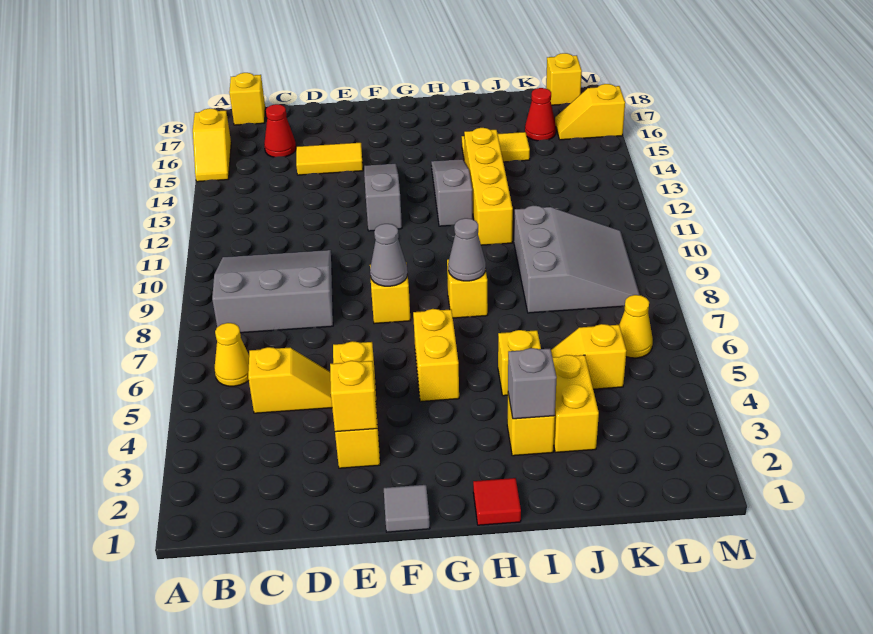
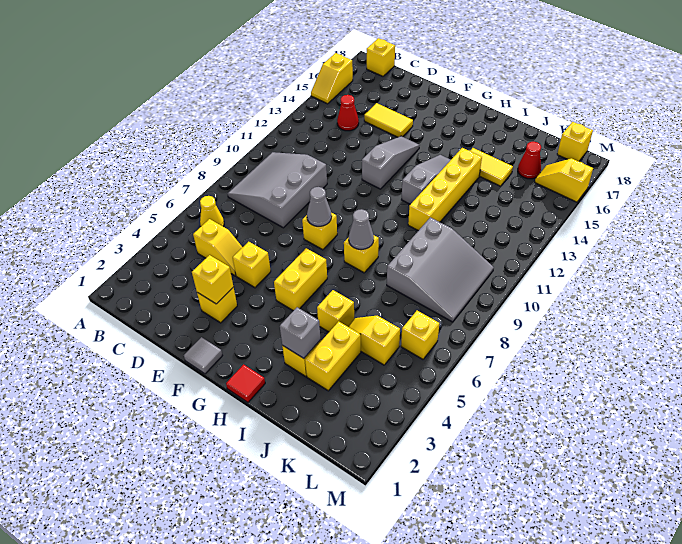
grey 3x3 slope [212,250,333,333] -> grey 3x3 slope turned to [228,152,327,228]
red 1x1 cone [264,104,296,157] -> red 1x1 cone moved to [337,95,359,131]
yellow 1x1 cone [619,295,653,358] -> yellow 1x1 brick [401,311,439,359]

